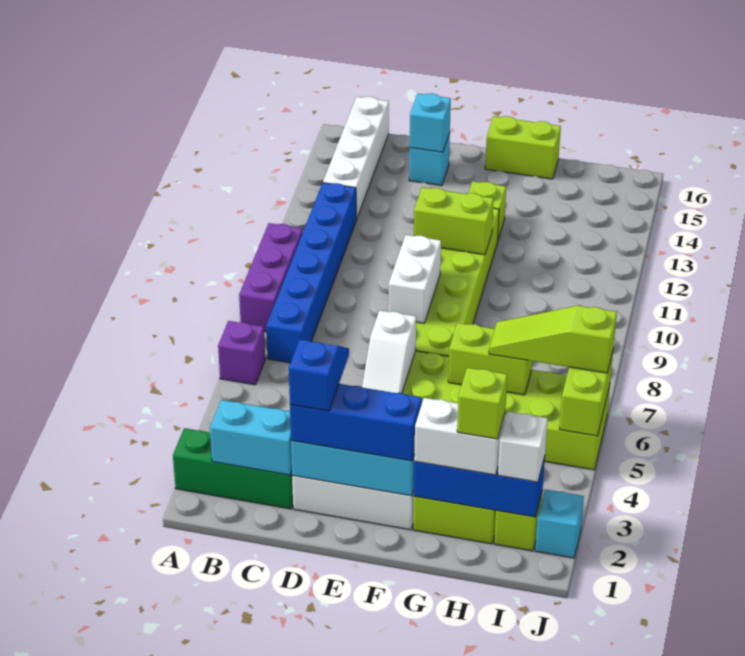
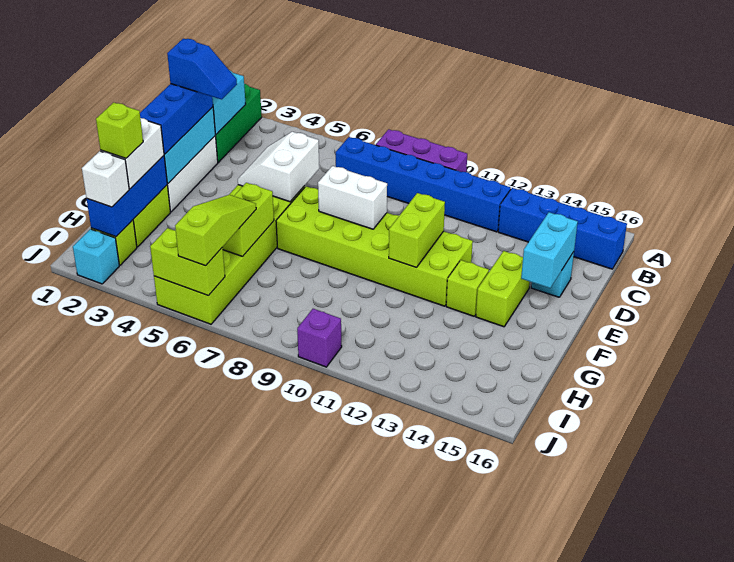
purple 1x1 brick [218,321,265,385] -> purple 1x1 brick moved to [297,309,342,367]
white 1x4 brick [323,97,389,219] -> blue 1x4 brick [498,188,627,269]
cyan 1x1 brick [410,93,451,152] -> cyan 1x2 brick [521,212,578,288]
white 1x2 slope [362,311,416,393] -> white 2x2 slope [238,132,319,202]
lime 1x2 brick [485,116,561,179] -> lime 1x2 brick moved to [476,251,530,327]

